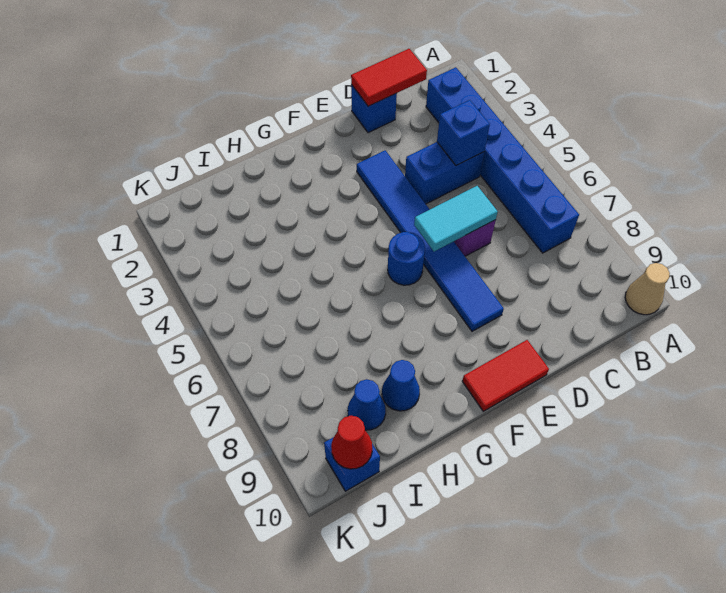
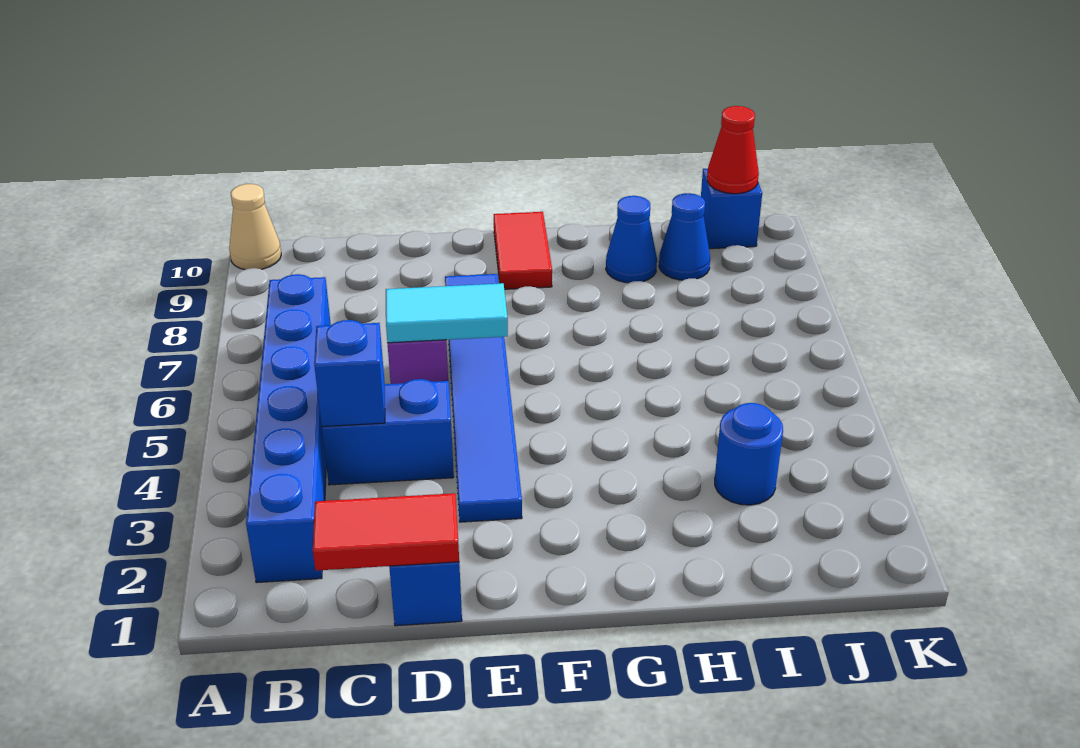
red 1x2 tile [462,340,549,411] -> red 1x2 tile turned to [494,212,552,289]
blue 1x1 round brick [388,232,425,285] -> blue 1x1 round brick moved to [715,403,783,505]

